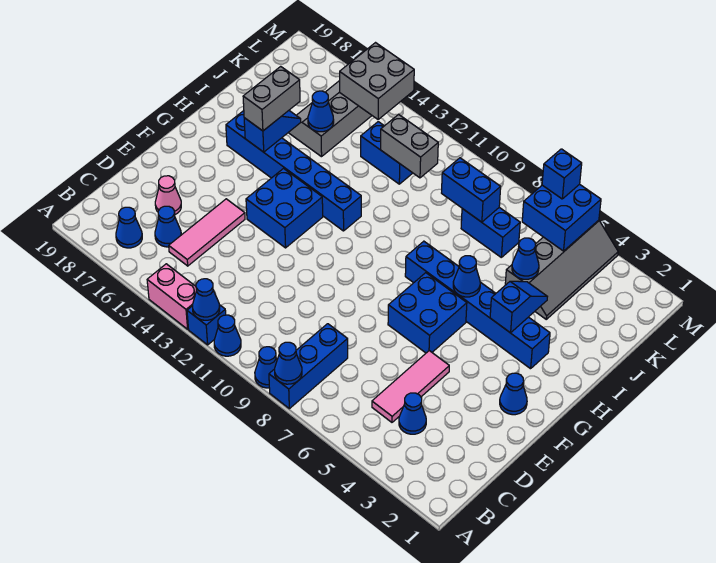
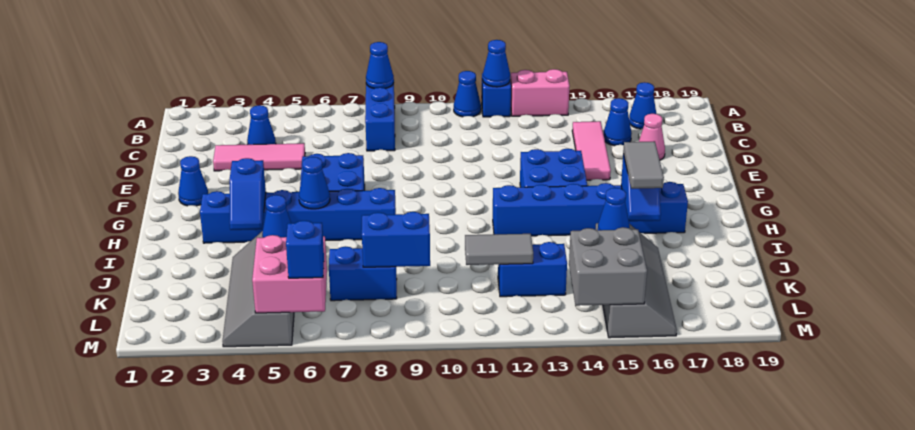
blue 1x1 cone [255,347,277,388] -> none
pink 1x3 tile [372,351,449,422] -> pink 1x3 tile turned to [213,143,305,171]
grey 1x2 brick [243,66,300,131] -> grey 1x2 tile [623,141,664,189]
grey 1x2 brick [381,114,438,178] -> grey 1x2 tile [465,234,533,265]
blue 2x2 brick [522,184,601,251] -> pink 2x2 brick [252,235,327,313]

